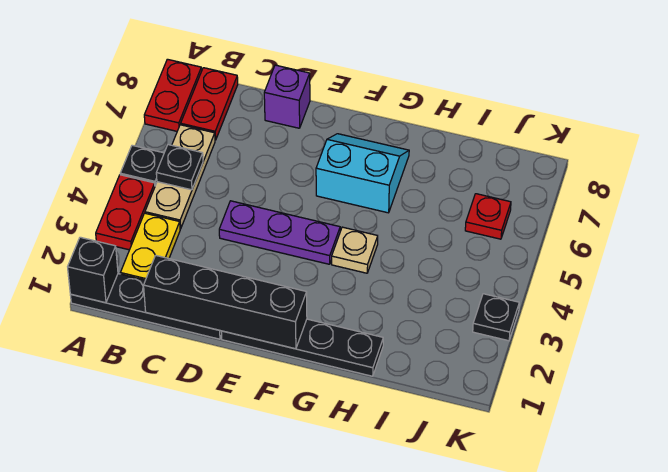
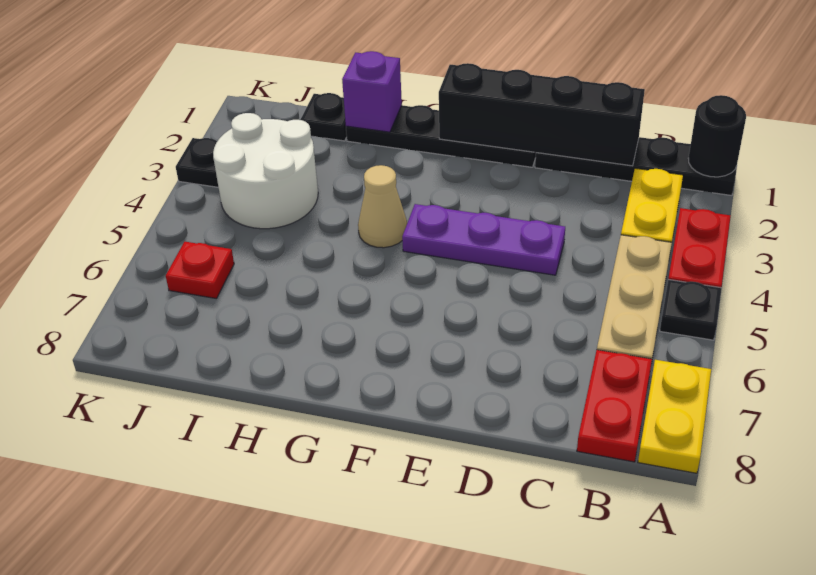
black 1x1 brick [68,237,118,303] -> black 1x1 round brick [688,95,746,177]
red 1x2 plate [144,59,202,131] -> yellow 1x2 plate [638,360,711,473]
black 1x1 plate [156,145,203,190] -> black 1x1 plate moved to [300,93,347,141]
purple 1x1 brick [264,65,310,128] -> purple 1x1 brick moved to [342,51,402,132]
cyan 2x2 slope [316,134,409,213] -> none
tan 1x1 plate [332,227,378,273] -> tan 1x1 cone [358,165,407,248]
none -> white 2x2 round brick [213,113,318,229]

